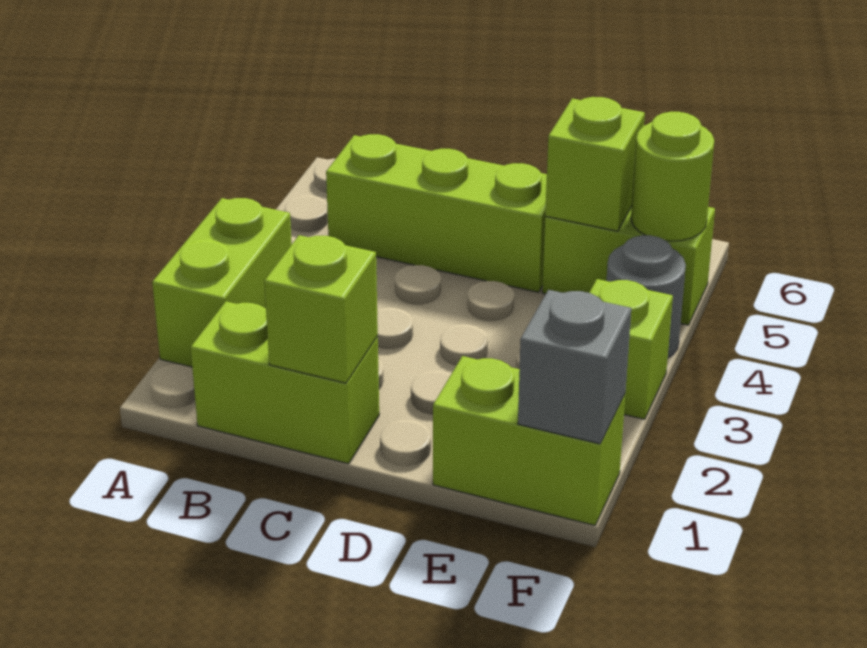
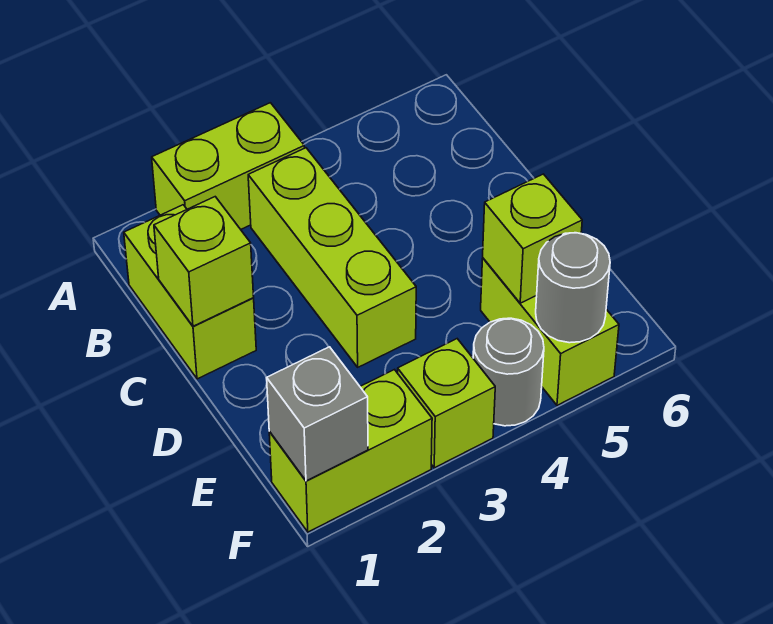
lime 1x3 brick [326,134,547,292] -> lime 1x3 brick moved to [248,148,416,367]
lime 1x2 brick [433,356,625,525] -> lime 1x2 brick turned to [269,370,432,532]
lime 1x1 round brick [631,112,714,241] -> grey 1x1 round brick [536,233,610,343]

